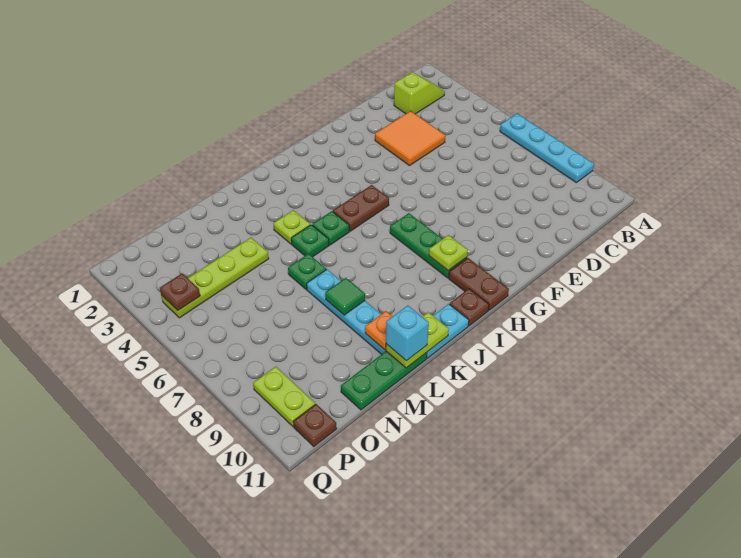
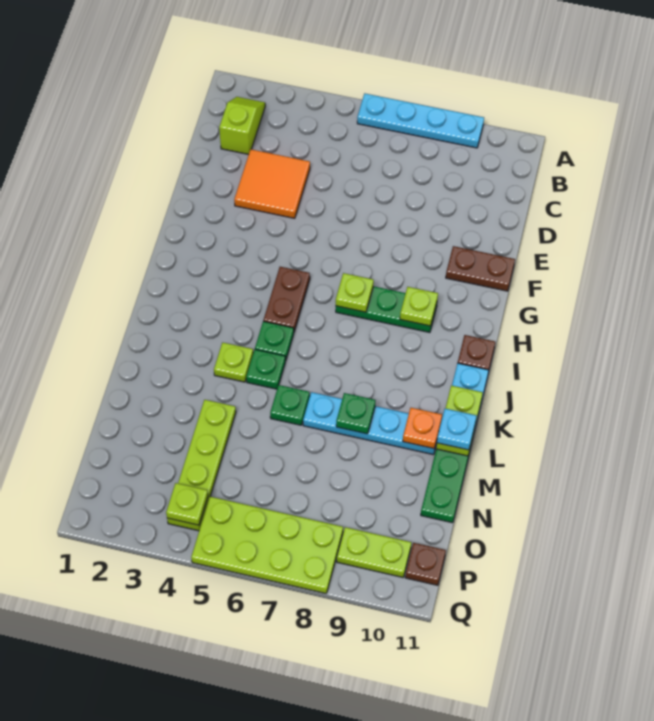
none -> lime 1x1 plate [336,273,374,312]
brown 1x2 plate [449,258,509,310] -> brown 1x2 plate moved to [446,246,515,291]
green 1x1 tile [325,278,365,315] -> green 1x1 plate [336,393,375,434]
cyan 1x1 brick [386,306,429,361] -> cyan 1x1 plate [437,409,476,450]
brown 1x1 plate [160,274,200,310] -> lime 1x1 plate [166,483,208,525]
none -> lime 2x4 plate [191,497,343,594]

